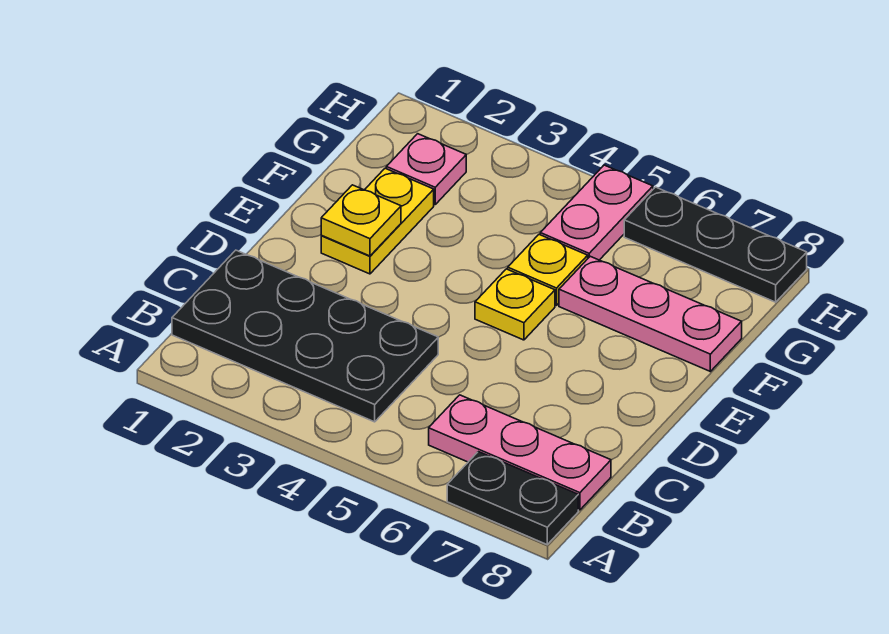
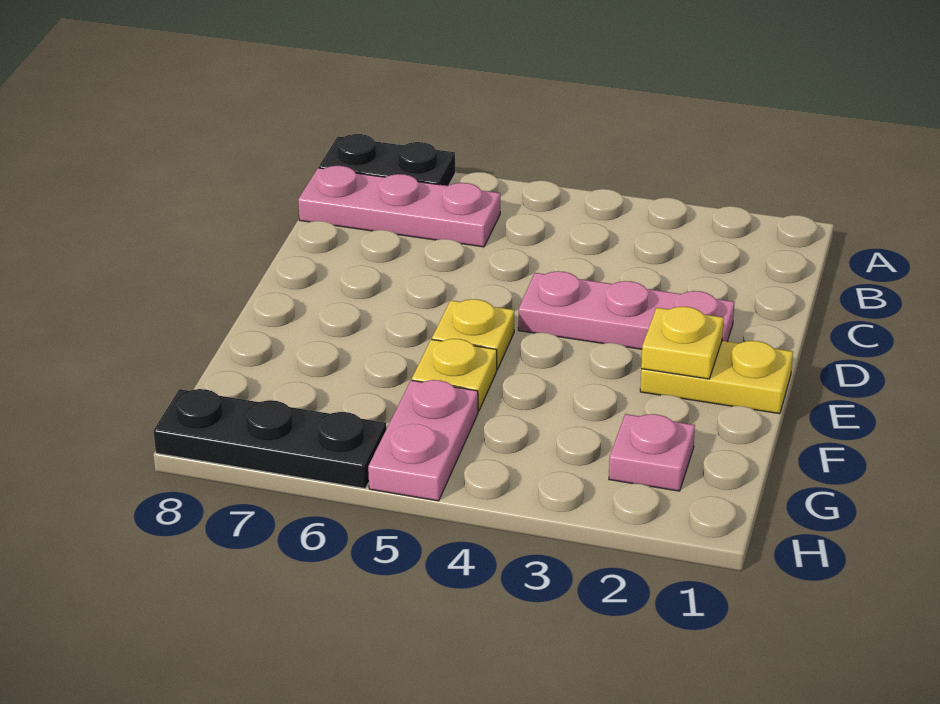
black 2x4 plate [172,250,438,422] -> none
yellow 1x2 plate [321,168,434,274] -> yellow 1x2 plate turned to [640,341,793,414]
pink 1x3 plate [559,256,742,371] -> pink 1x3 plate moved to [518,271,735,349]

